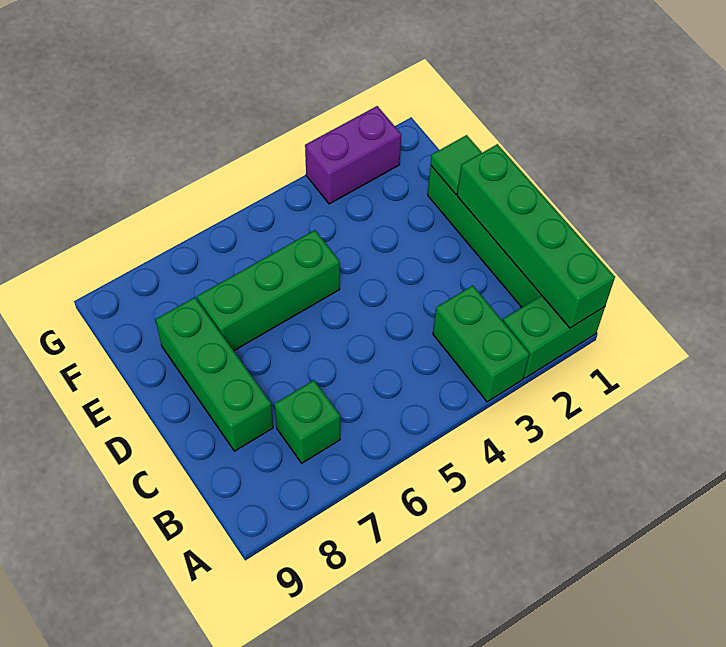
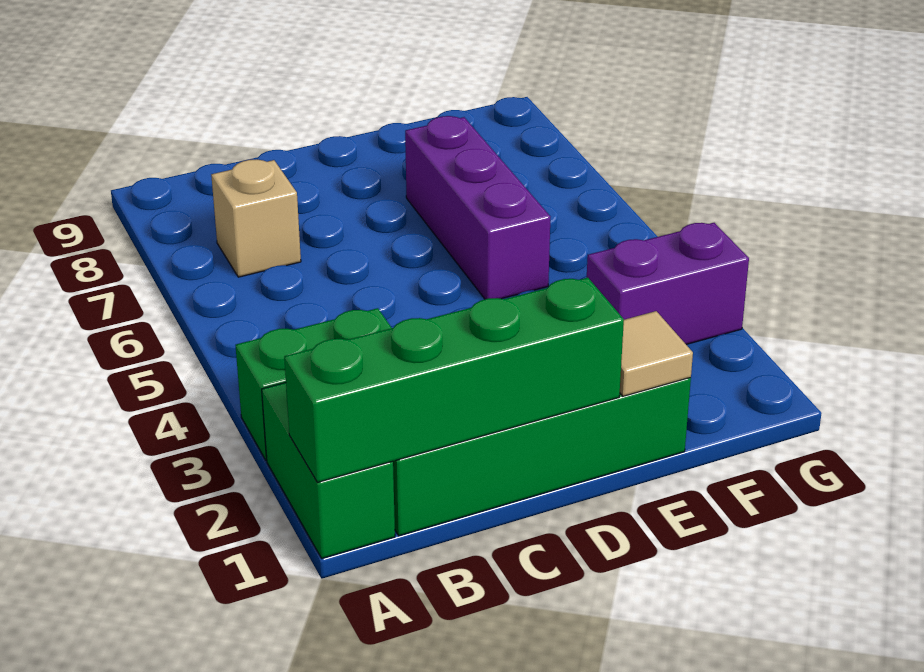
green 1x1 brick [274,380,340,463] -> tan 1x1 brick [211,159,301,277]
green 1x3 brick [155,297,273,451] -> none
green 1x1 tile [431,135,482,194] -> tan 1x1 tile [620,311,693,396]
green 1x3 brick [197,230,340,351] -> purple 1x3 brick [405,116,550,299]
purple 1x2 brick [305,106,401,204] -> purple 1x2 brick turned to [587,223,749,345]

